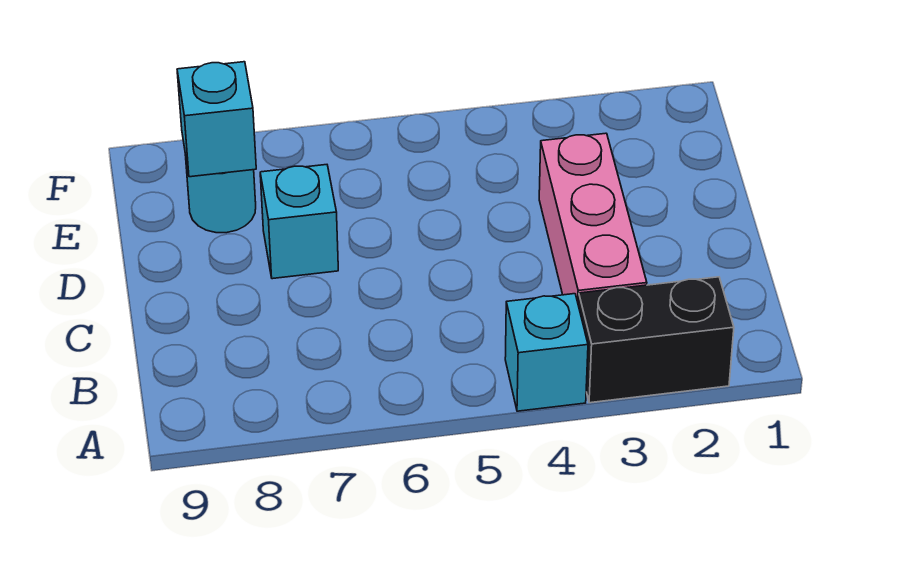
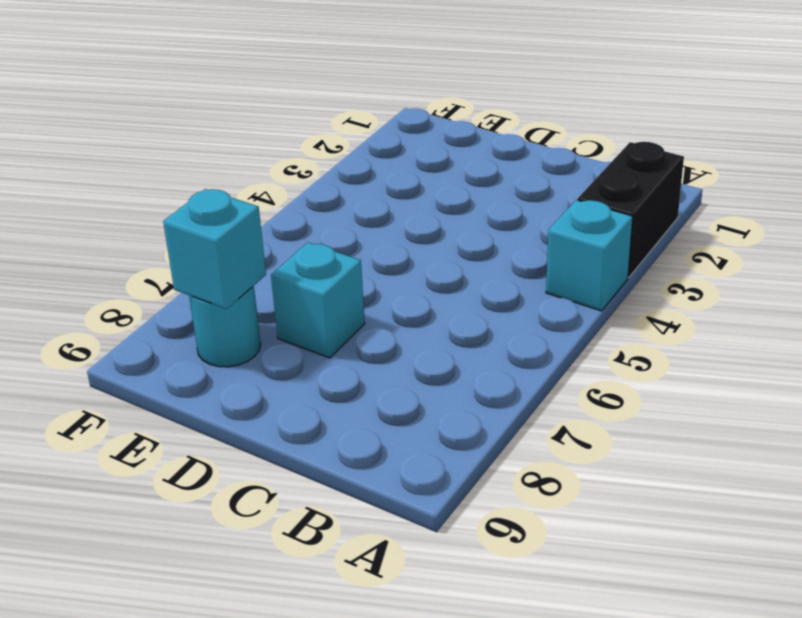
pink 1x3 brick [539,133,647,302] -> none

